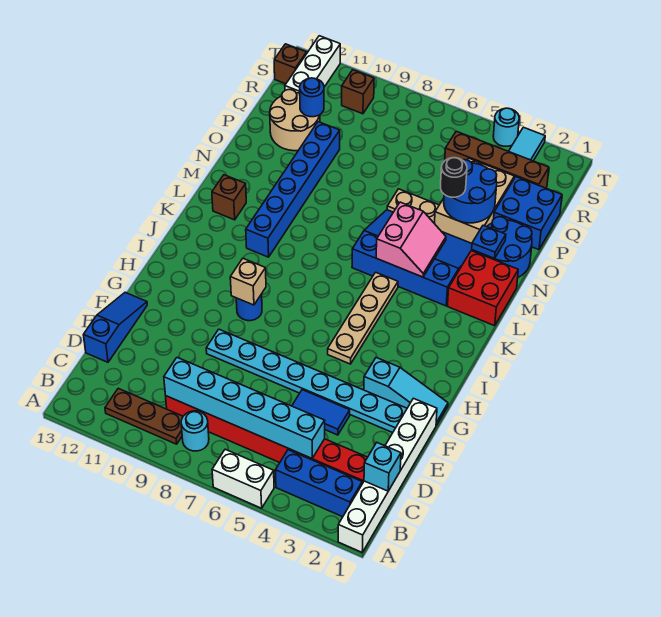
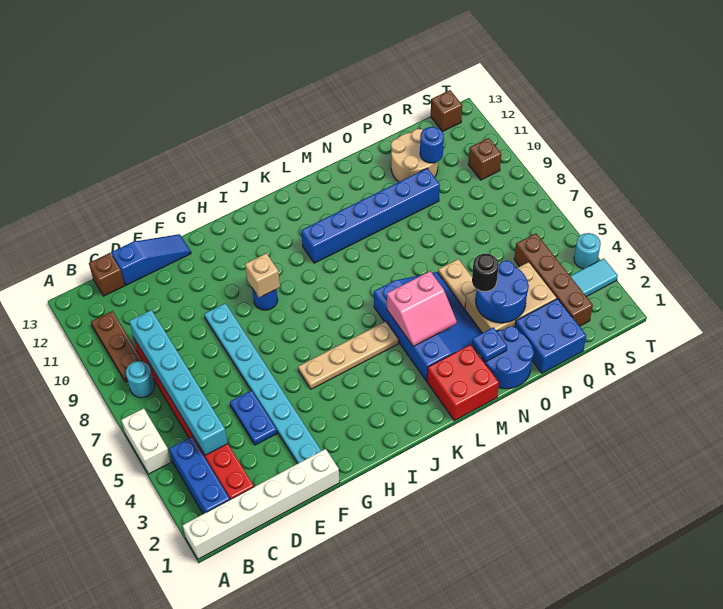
cyan 1x1 brick [364,443,401,491] -> none
blue 1x2 tile [292,390,350,435] -> blue 1x2 plate [230,390,277,445]
cyan 1x3 slope [364,358,448,425] -> none
brown 1x1 brick [212,175,246,220] -> brown 1x1 brick moved to [89,253,125,296]
white 1x3 brick [285,36,340,93] -> none

